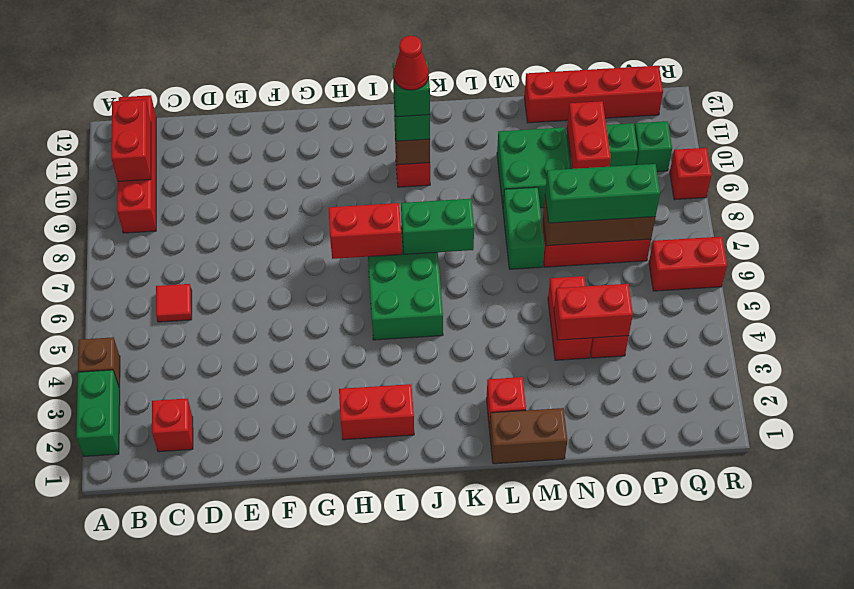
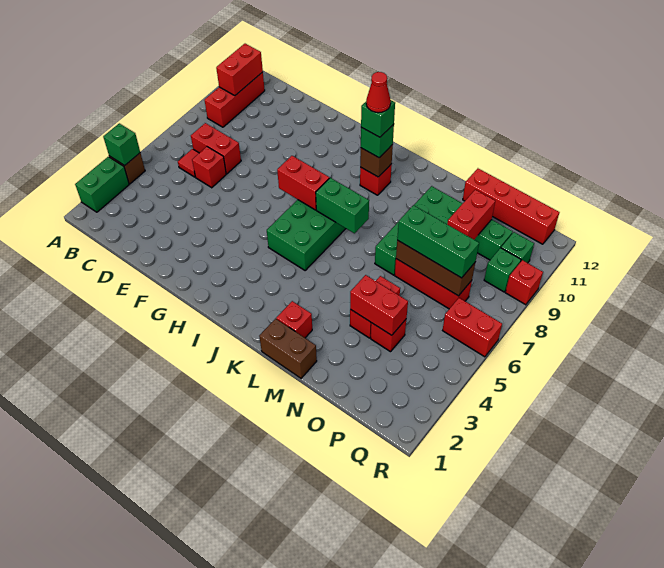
none -> green 1x1 brick [103,123,140,166]
red 1x4 brick [117,95,156,233] -> red 1x3 brick [205,72,265,127]
red 1x1 brick [152,398,193,452] -> red 1x1 brick moved to [192,147,226,188]
red 1x2 brick [339,384,414,440] -> red 1x2 brick moved to [191,123,241,174]
none -> green 1x1 brick [484,248,521,292]

